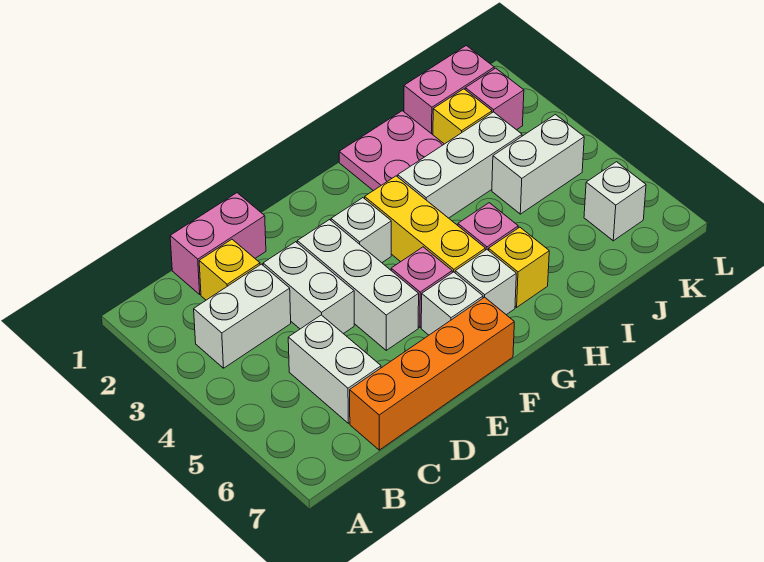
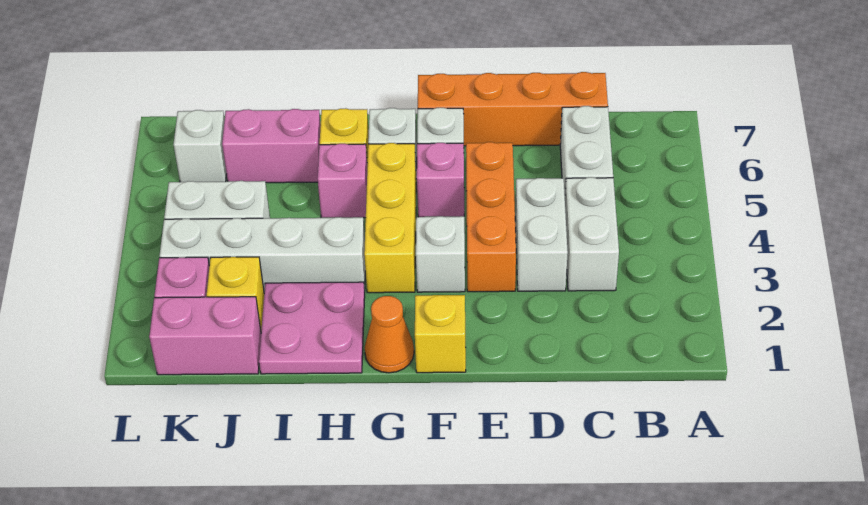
white 1x2 brick [194,264,291,368] -> white 1x2 brick turned to [565,177,619,291]
pink 1x2 brick [170,193,266,294] -> pink 1x2 brick moved to [222,109,321,183]
yellow 1x1 brick [199,239,260,300] -> yellow 1x1 brick moved to [415,295,466,373]
white 1x3 brick [297,220,419,350] -> orange 1x3 brick [466,142,516,292]
none -> orange 1x1 cone [365,296,414,373]
white 1x3 brick [398,112,522,218] -> white 1x4 brick [159,217,365,292]

